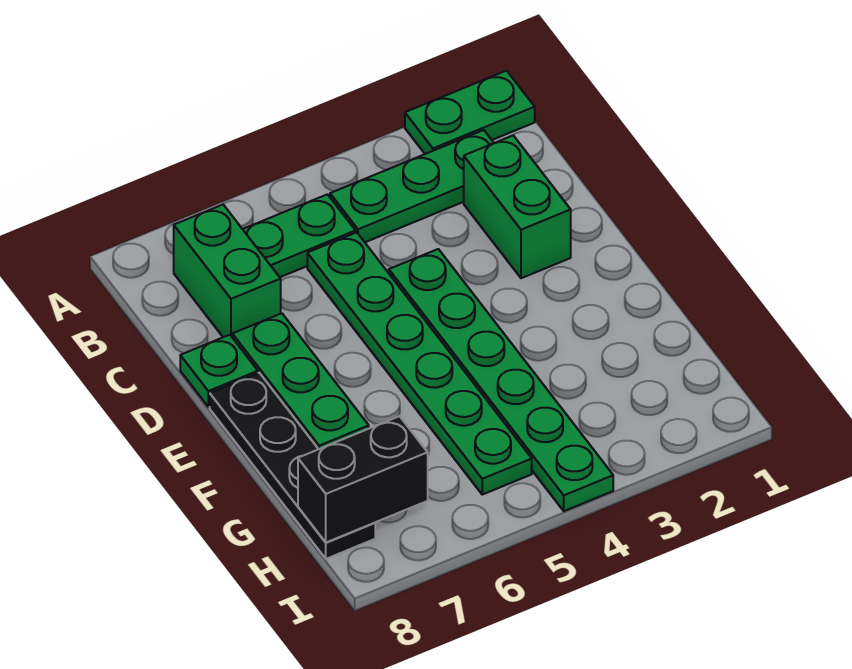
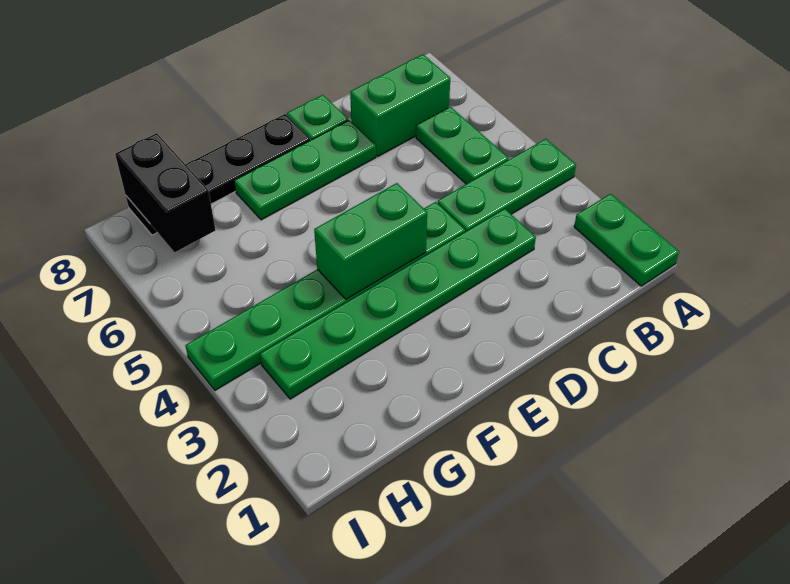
green 1x3 plate [330,130,494,242] -> green 1x3 plate turned to [438,139,576,232]
green 1x2 brick [464,135,571,278] -> green 1x2 brick moved to [314,183,427,299]
green 1x6 plate [307,232,532,495] -> green 1x6 plate moved to [260,209,536,399]

